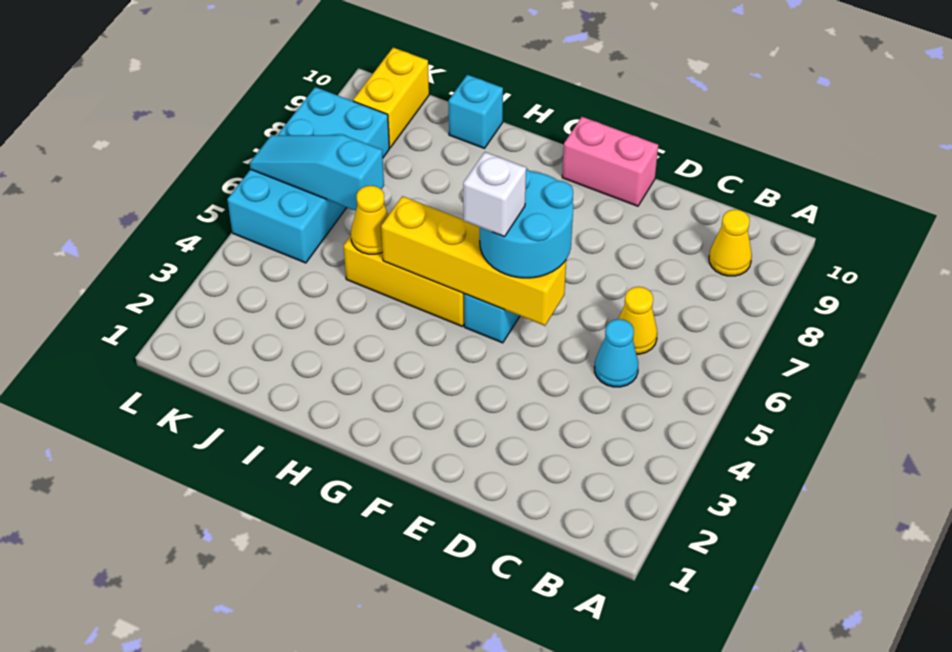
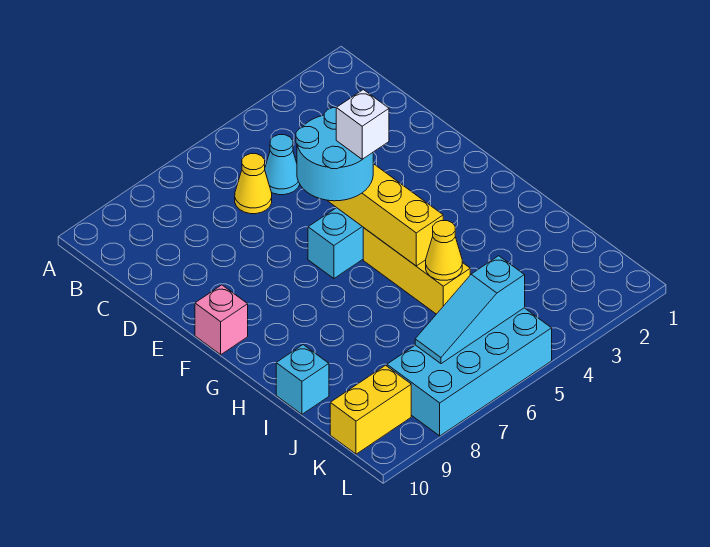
yellow 1x1 cone [709,210,752,276] -> none
pink 1x2 brick [562,117,658,206] -> pink 1x1 brick [195,285,248,355]
cyan 1x3 slope [250,135,384,211] -> cyan 1x3 slope turned to [415,256,525,364]

